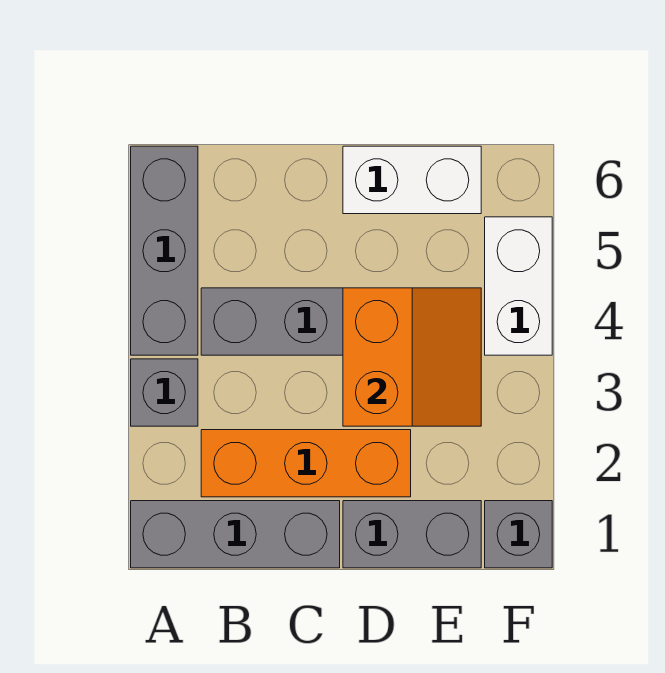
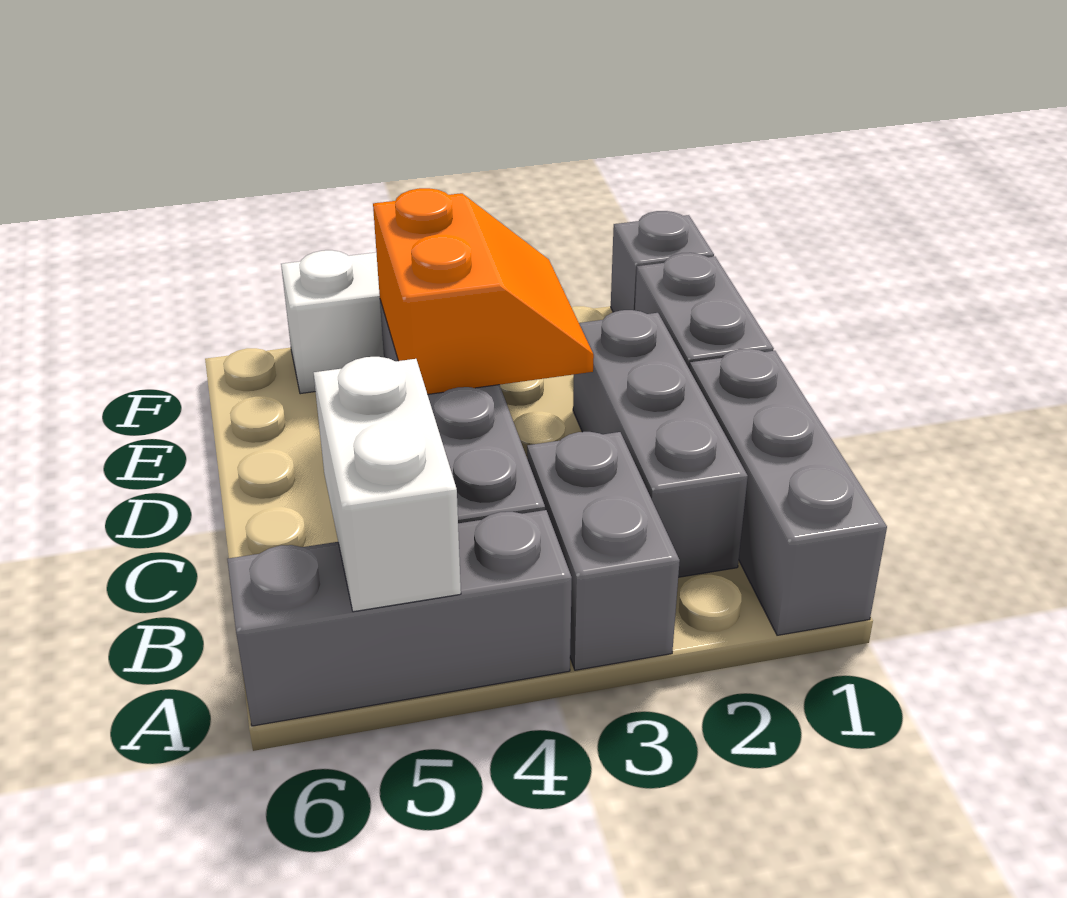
grey 1x1 brick [131,359,198,426] -> grey 1x2 brick [527,432,680,670]
orange 1x3 brick [201,430,411,497] -> grey 1x3 brick [573,310,748,577]
orange 2x2 slope [343,288,481,426] -> orange 2x2 slope turned to [373,188,594,394]
white 1x2 brick [343,146,481,214] -> white 1x2 brick moved to [314,357,461,612]

